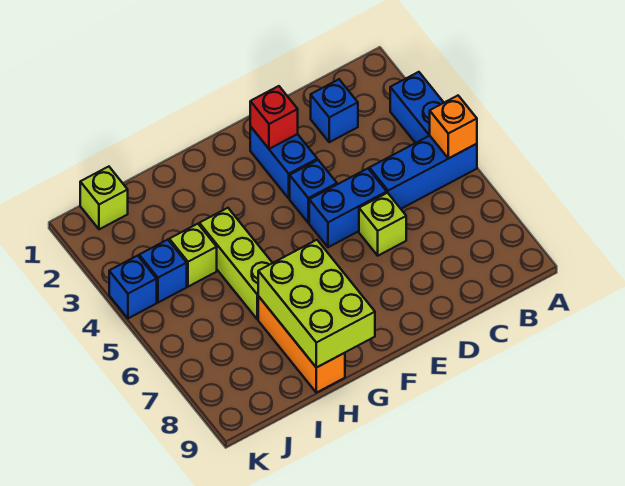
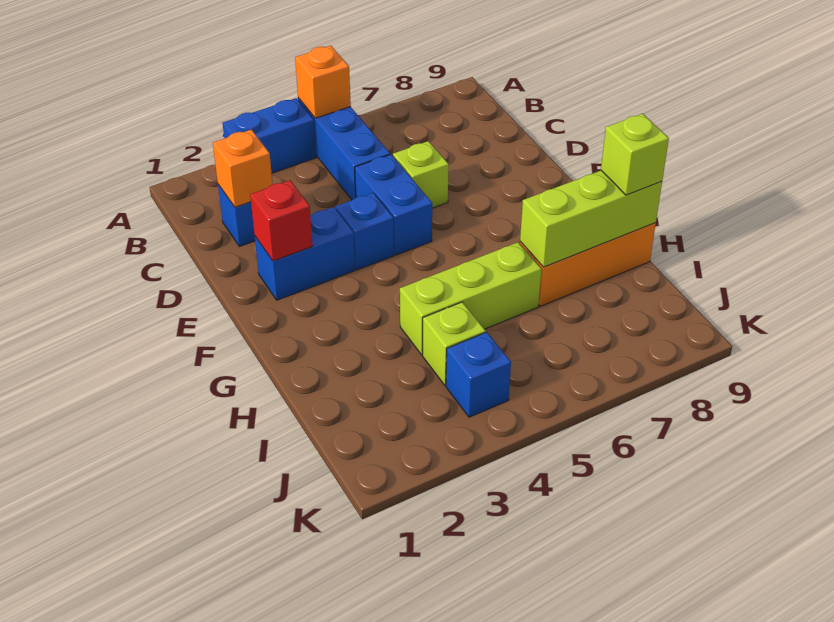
none -> orange 1x1 brick [213,130,273,207]
lime 2x3 brick [258,240,375,368] -> lime 1x3 brick [520,171,662,267]
lime 1x1 brick [80,167,128,229] -> lime 1x1 brick moved to [601,114,669,195]
blue 1x1 brick [109,256,157,318] -> none

